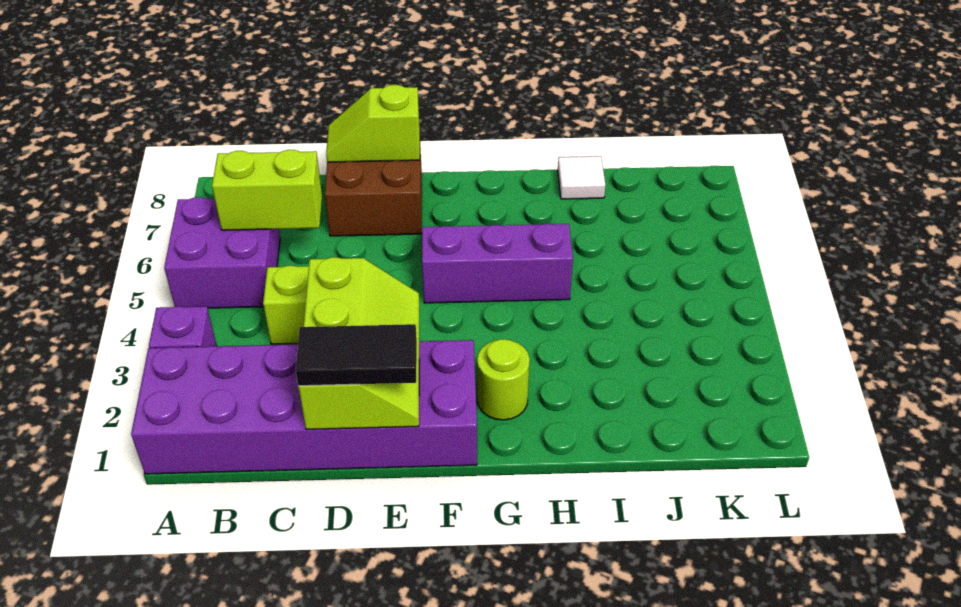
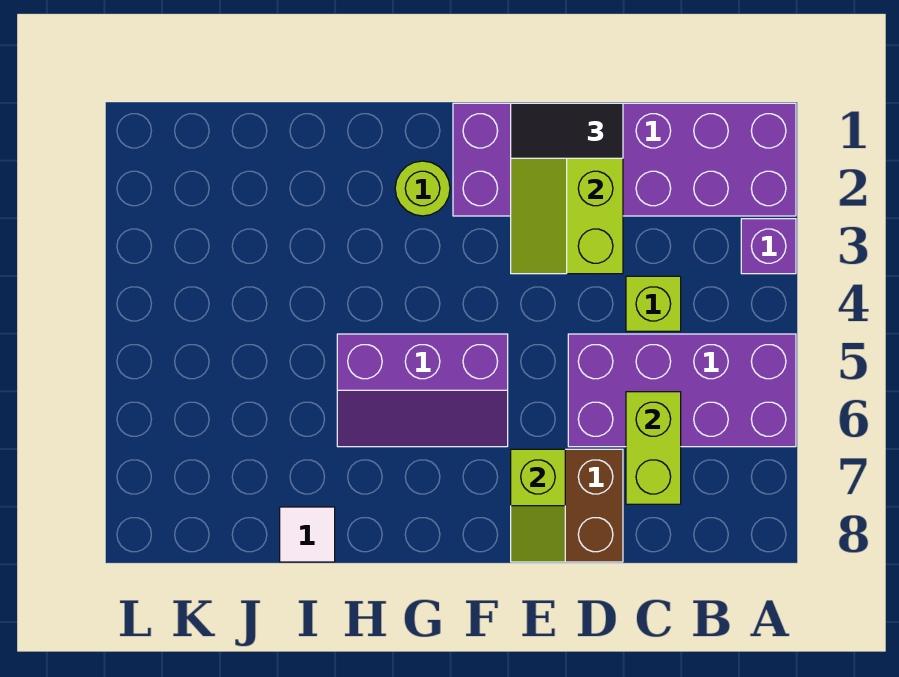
purple 2x2 brick [164,197,280,308] -> purple 2x4 brick [568,334,796,447]
lime 1x2 brick [212,150,322,230] -> lime 1x2 brick turned to [626,392,681,504]
lime 1x2 slope [326,85,420,162] -> lime 1x2 slope turned to [511,449,565,562]

